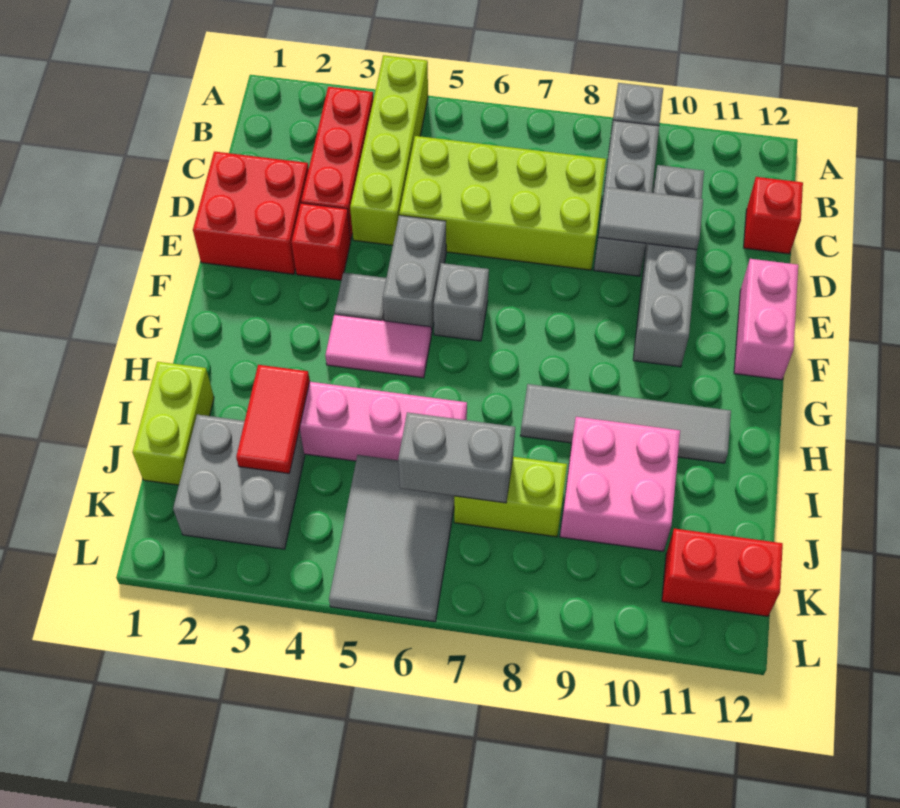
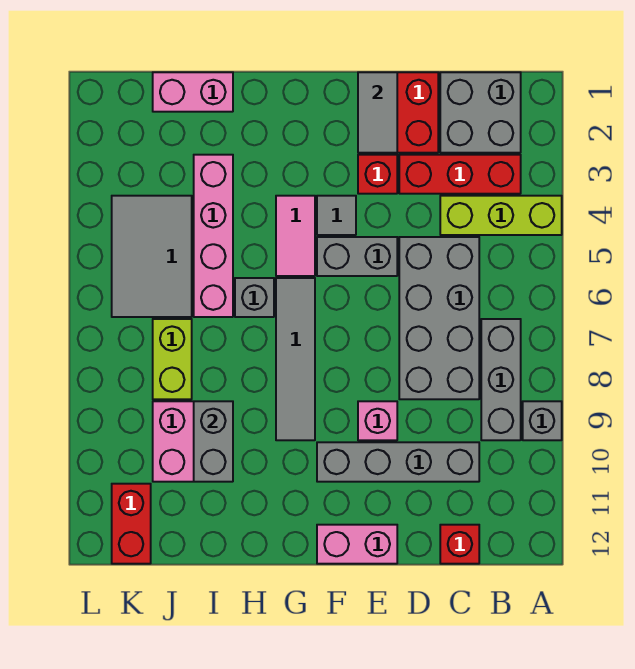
lime 1x4 brick [350,55,428,245] -> lime 1x3 brick [440,196,562,235]
grey 1x3 brick [594,120,659,276] -> grey 1x3 brick turned to [481,319,521,440]
lime 2x4 brick [399,136,606,270] -> grey 2x4 brick [399,237,479,399]
grey 1x2 tile [599,187,703,250] -> grey 1x2 tile moved to [358,72,397,153]
none -> pink 1x1 brick [358,401,397,440]
grey 1x1 brick [434,263,489,341] -> grey 1x1 brick moved to [235,278,274,317]
grey 1x4 tile [520,384,731,463] -> grey 1x4 tile moved to [276,278,315,440]
lime 1x2 brick [132,362,214,485] -> pink 1x2 brick [153,72,233,112]
red 1x2 tile [236,365,310,474] -> none
grey 2x2 brick [173,415,305,549] -> grey 2x2 brick moved to [440,72,521,153]
grey 2x3 tile [329,455,454,622] -> grey 2x3 tile turned to [112,196,192,317]
grey 1x2 brick [398,412,515,503] -> grey 1x2 brick moved to [194,401,233,482]

